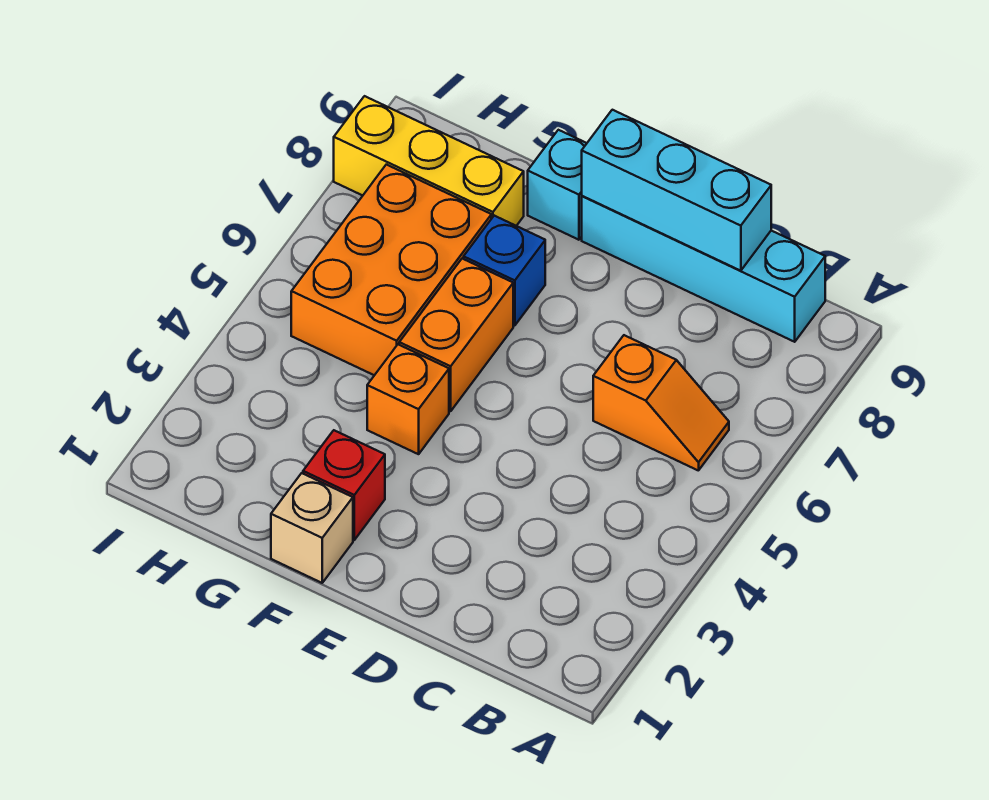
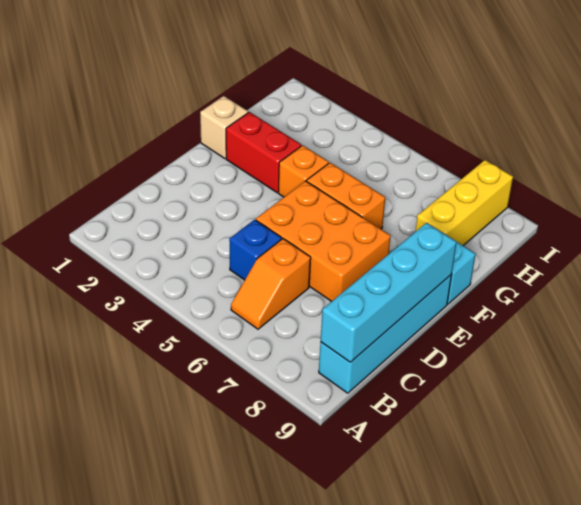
cyan 1x3 brick [582,110,771,271] -> cyan 1x4 brick [321,223,457,362]
red 1x1 brick [303,430,385,540] -> red 1x2 brick [226,112,301,193]
blue 1x1 brick [464,216,545,326] -> blue 1x1 brick moved to [229,220,282,280]
orange 2x3 brick [291,165,491,375] -> orange 2x3 brick moved to [256,181,391,302]

